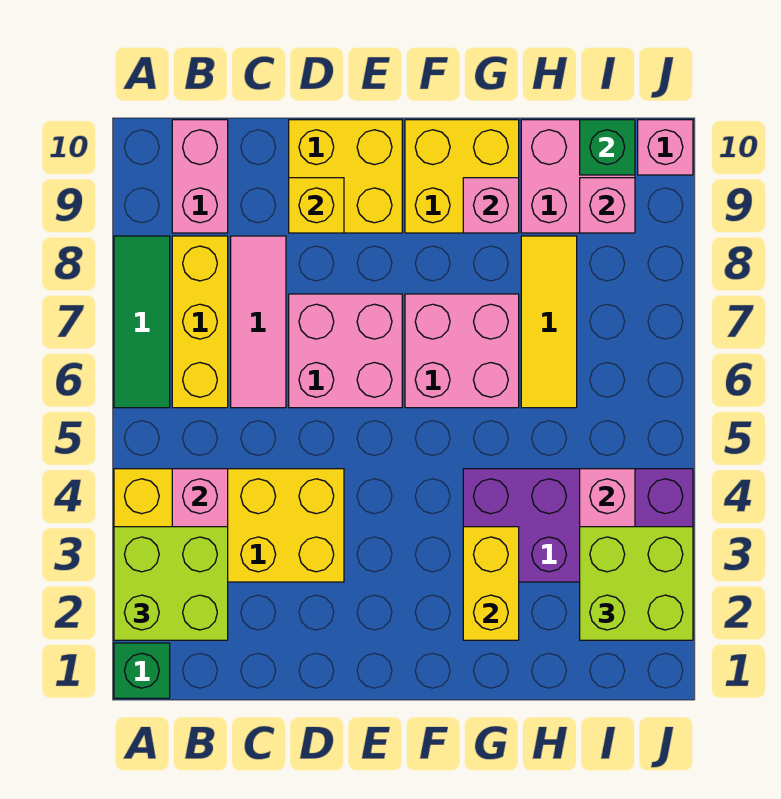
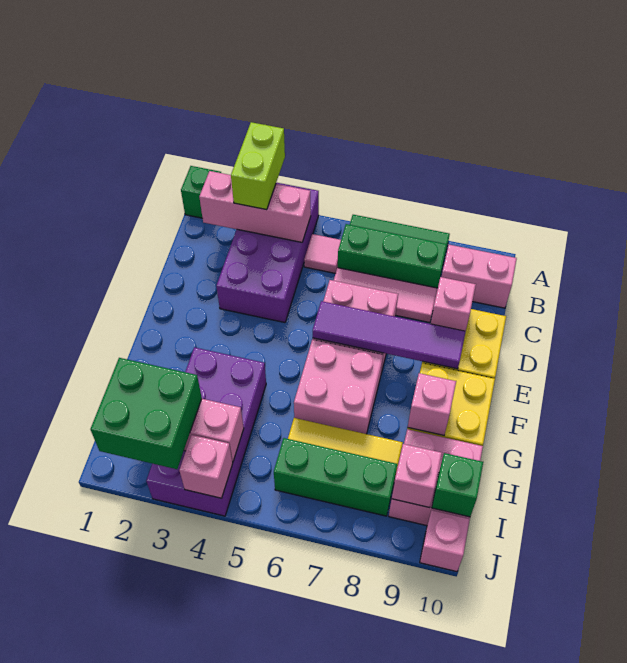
lime 2x2 brick [114,527,228,640] -> lime 1x2 brick [231,122,285,210]
yellow 2x4 brick [114,469,344,582] -> purple 2x4 brick [216,183,319,323]
none -> pink 1x1 tile [304,234,341,273]
yellow 1x3 brick [172,236,228,408] -> green 1x3 brick [338,224,447,288]
yellow 1x1 brick [289,178,344,233] -> pink 1x1 brick [431,277,476,331]
none -> purple 1x4 tile [313,301,466,369]
yellow 1x2 brick [463,527,519,640] -> none
lime 2x2 brick [580,527,693,640] -> green 2x2 brick [91,358,202,469]
none -> green 1x3 brick [274,438,397,516]
none -> pink 1x1 brick [179,435,233,498]

